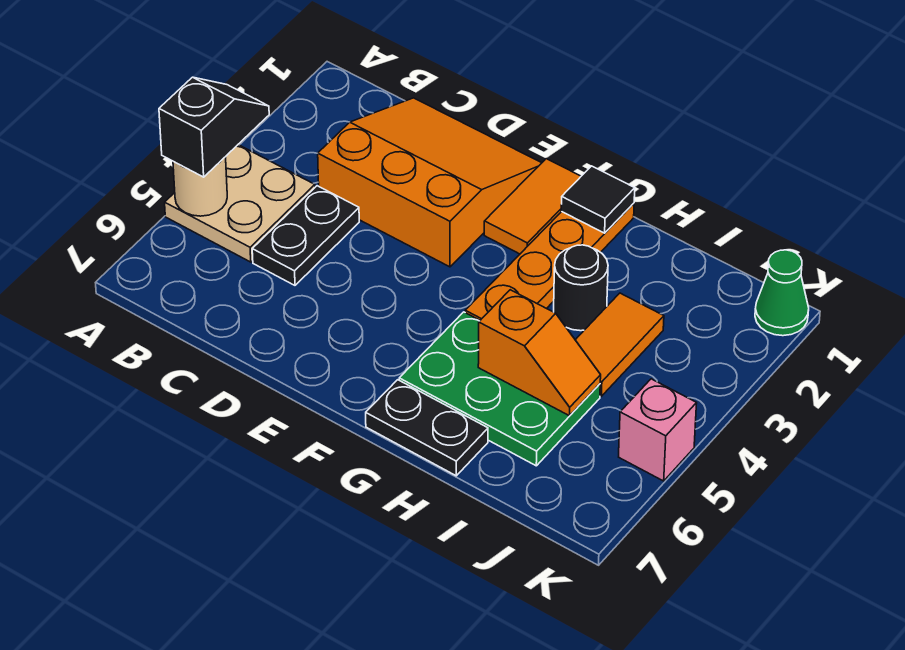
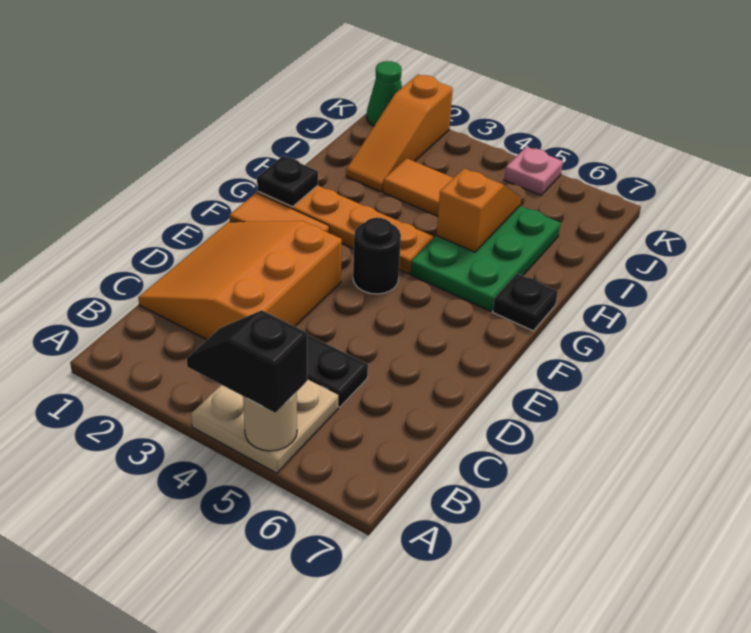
black 1x1 tile [561,166,635,233] -> black 1x1 plate [257,156,318,207]
black 1x2 plate [366,380,488,476] -> black 1x1 plate [493,273,558,331]
black 1x1 round brick [554,245,608,331] -> black 1x1 round brick moved to [353,218,401,294]
none -> orange 1x3 slope [346,74,453,192]
pink 1x1 brick [619,379,697,481] -> pink 1x1 plate [504,147,563,195]

